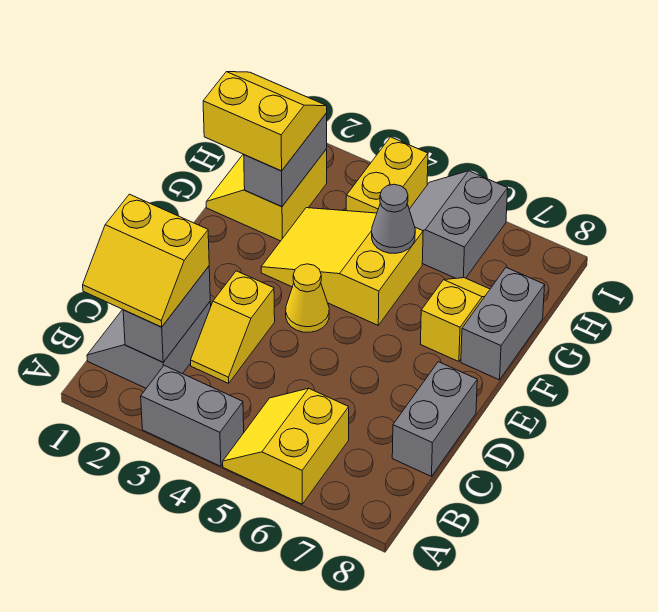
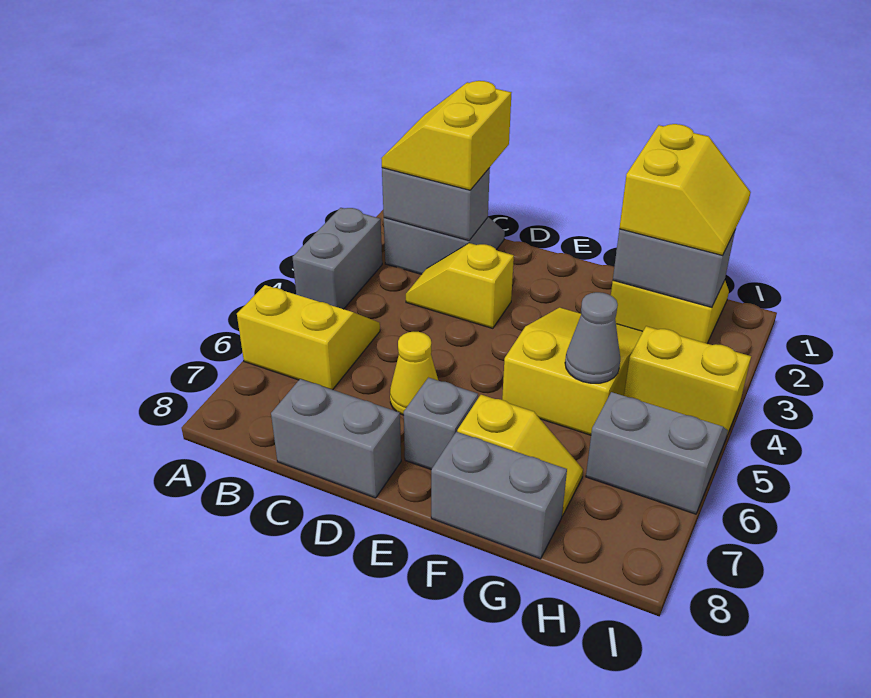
yellow 1x1 cone [286,264,329,332] -> yellow 1x1 cone moved to [390,332,438,415]
none -> grey 1x1 brick [404,378,478,469]

